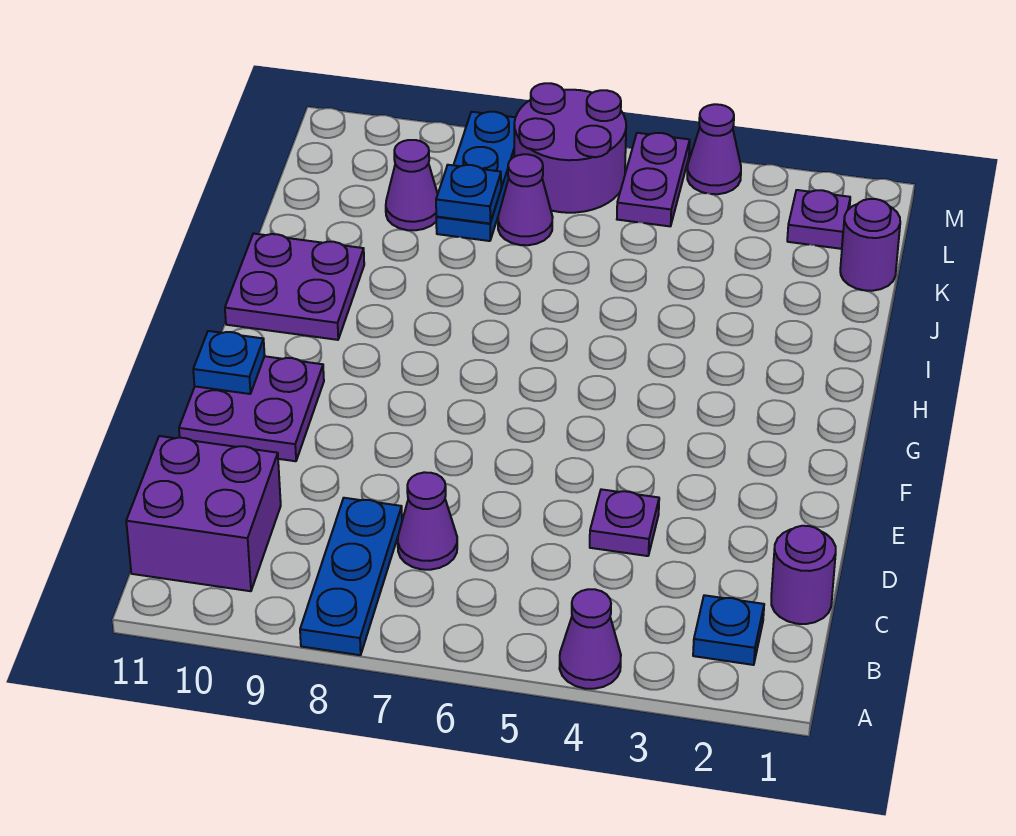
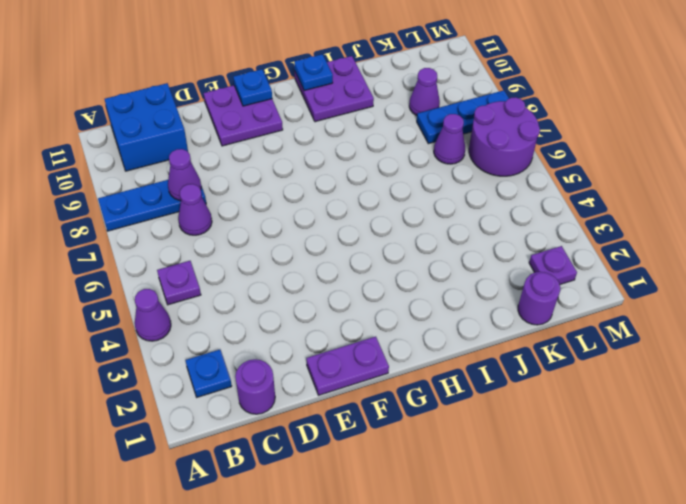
purple 2x2 brick [126,436,281,591] -> blue 2x2 brick [105,83,188,171]
purple 1x1 plate [590,489,659,556] -> purple 1x1 plate moved to [157,261,201,305]
blue 1x1 plate [436,165,501,223] -> blue 1x1 plate moved to [294,54,333,91]
purple 1x2 plate [617,133,690,226] -> purple 1x2 plate moved to [306,337,389,395]
purple 1x1 cone [687,104,741,194] -> purple 1x1 cone moved to [168,149,201,201]

